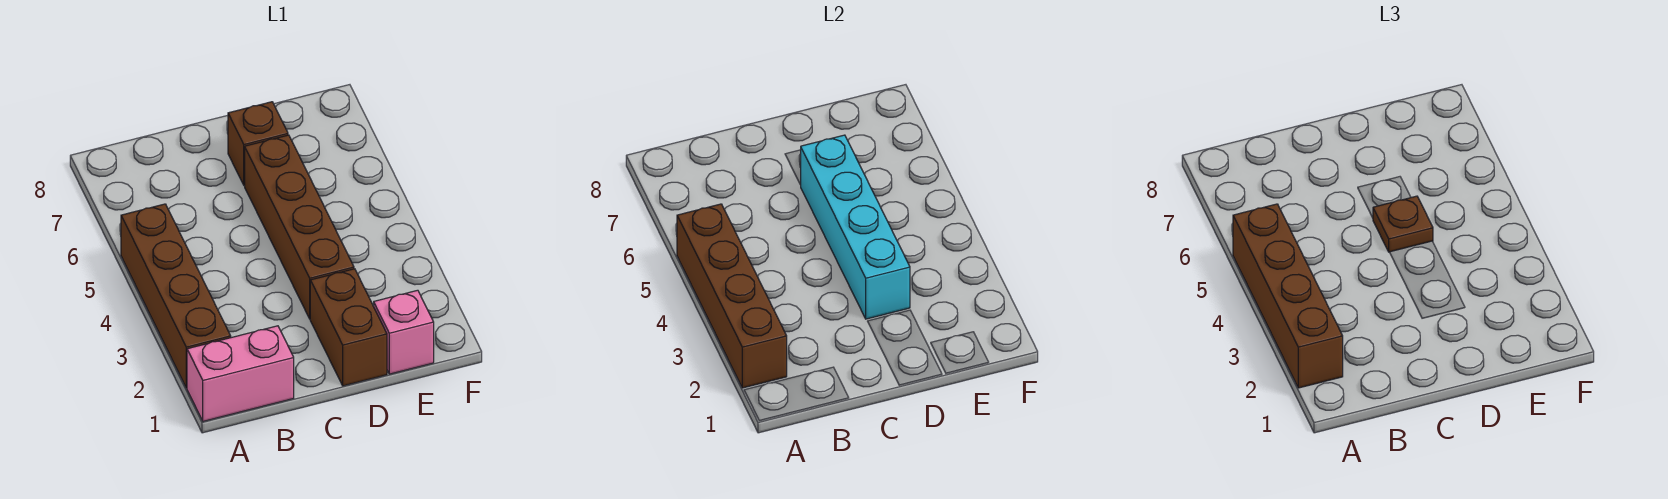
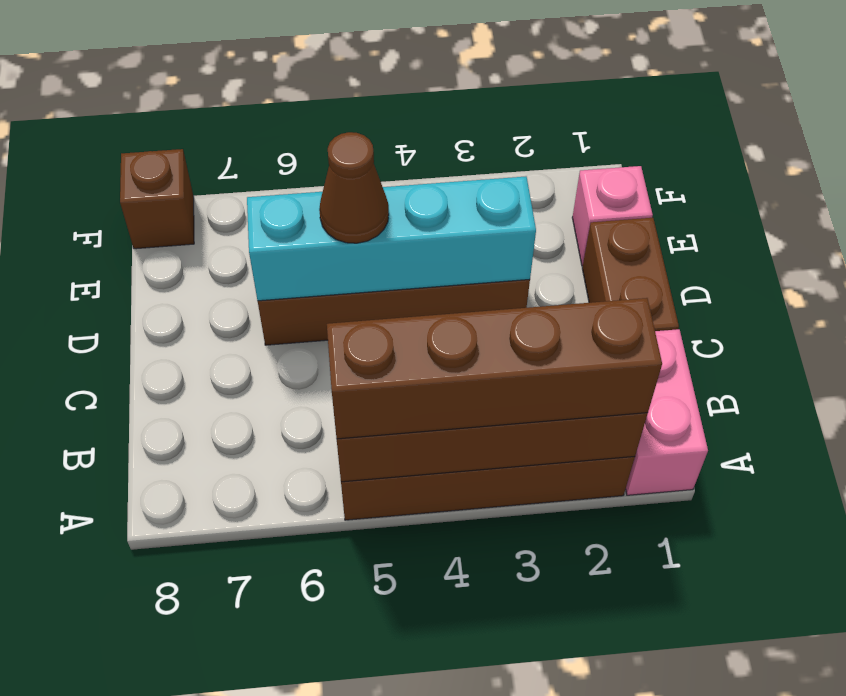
brown 1x2 brick [310,269,387,386] -> brown 1x2 brick turned to [582,218,679,331]
brown 1x1 plate [1373,196,1433,252] -> brown 1x1 cone [319,132,389,243]
brown 1x1 brick [228,102,288,185] -> brown 1x1 brick moved to [120,149,194,249]

